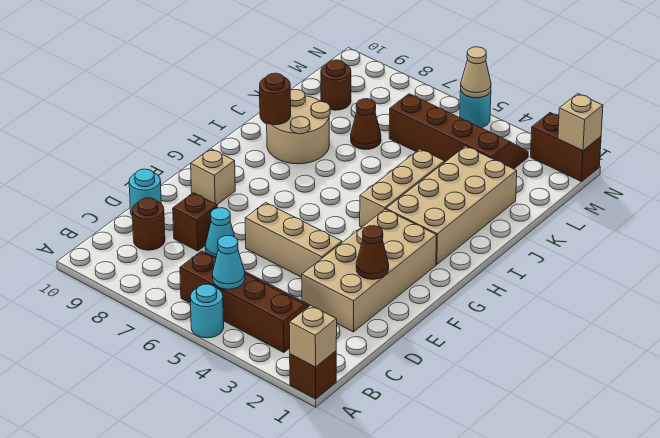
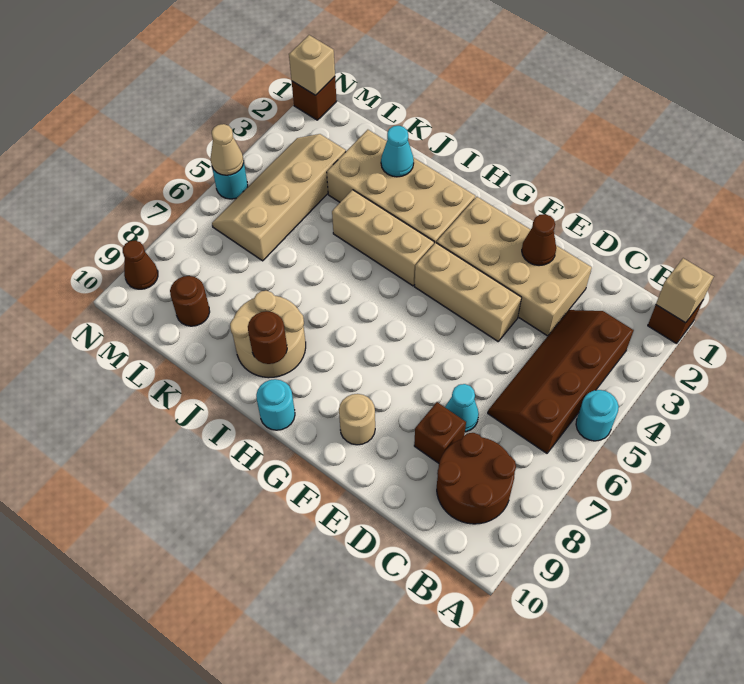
cyan 1x1 cone [212,236,245,289] -> cyan 1x1 cone moved to [381,126,414,177]
brown 1x1 round brick [132,198,165,250] -> brown 2x2 round brick [437,433,516,524]
cyan 1x1 round brick [129,169,161,216] -> cyan 1x1 round brick moved to [256,379,295,430]
tan 1x3 brick [245,203,342,277] -> tan 1x3 brick turned to [415,243,521,341]
tan 1x1 brick [191,149,235,204] -> tan 1x1 round brick [339,394,375,445]
brown 1x1 cone [351,99,381,150] -> brown 1x1 cone moved to [123,240,158,289]
brown 2x4 slope [389,94,528,169] -> tan 2x4 slope [212,134,346,261]
brown 1x2 brick [530,113,601,181] -> brown 1x1 brick [292,77,337,120]

